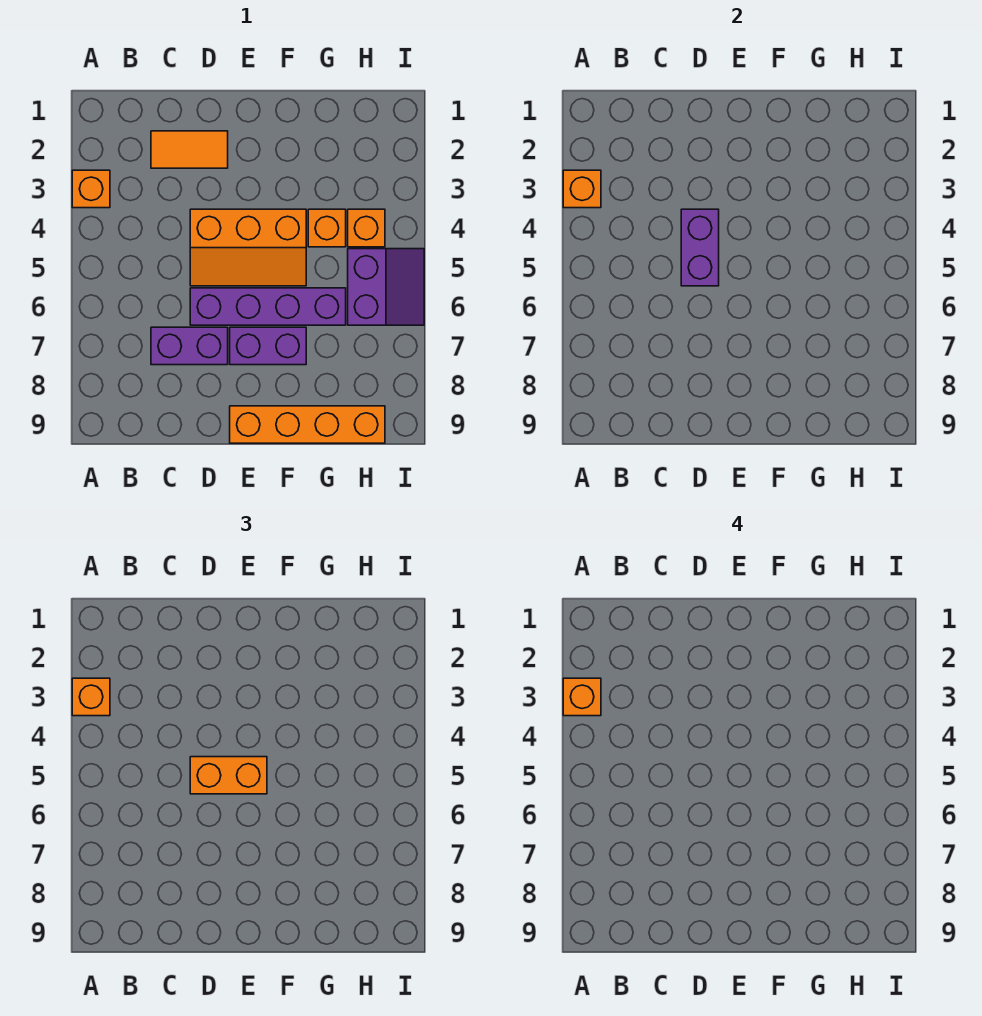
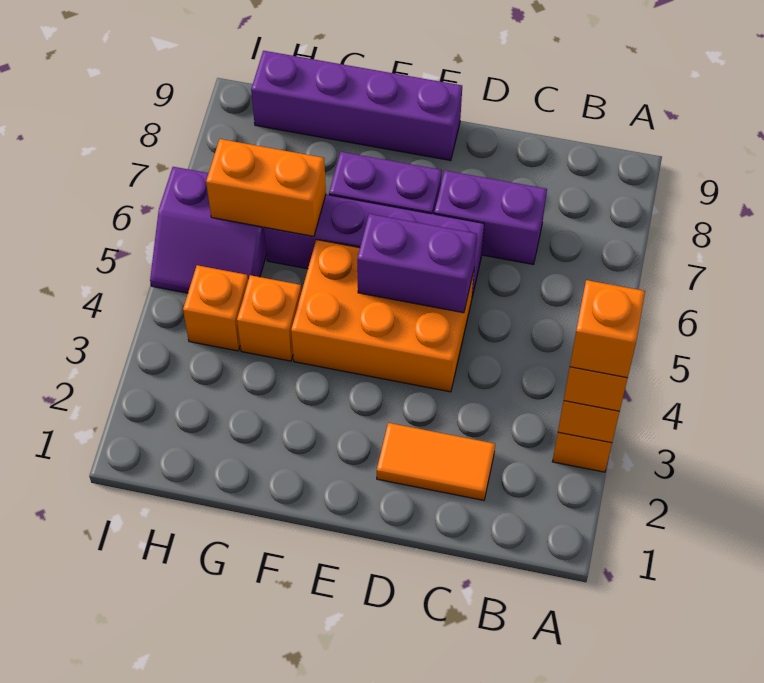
orange 2x3 slope [190,209,306,286] -> orange 2x3 brick [291,240,474,392]
purple 1x2 brick [681,209,719,286] -> purple 1x2 brick turned to [357,214,477,313]
orange 1x2 brick [190,757,267,794] -> orange 1x2 brick moved to [206,139,326,236]
orange 1x4 brick [230,406,385,443] -> purple 1x4 brick [251,51,462,161]
purple 2x2 slope [348,249,424,325] -> purple 2x2 slope turned to [150,167,267,293]

